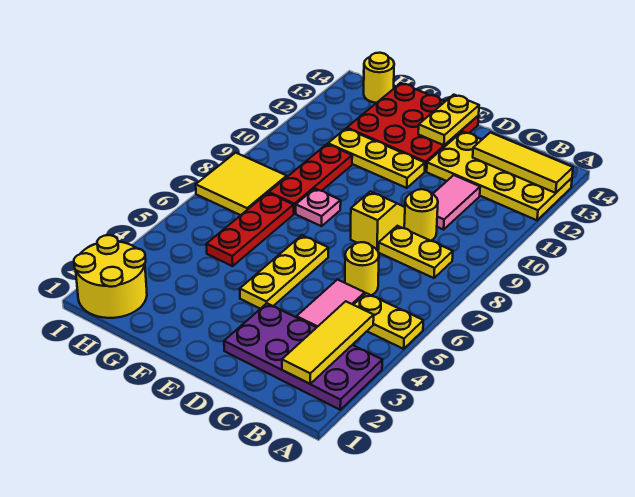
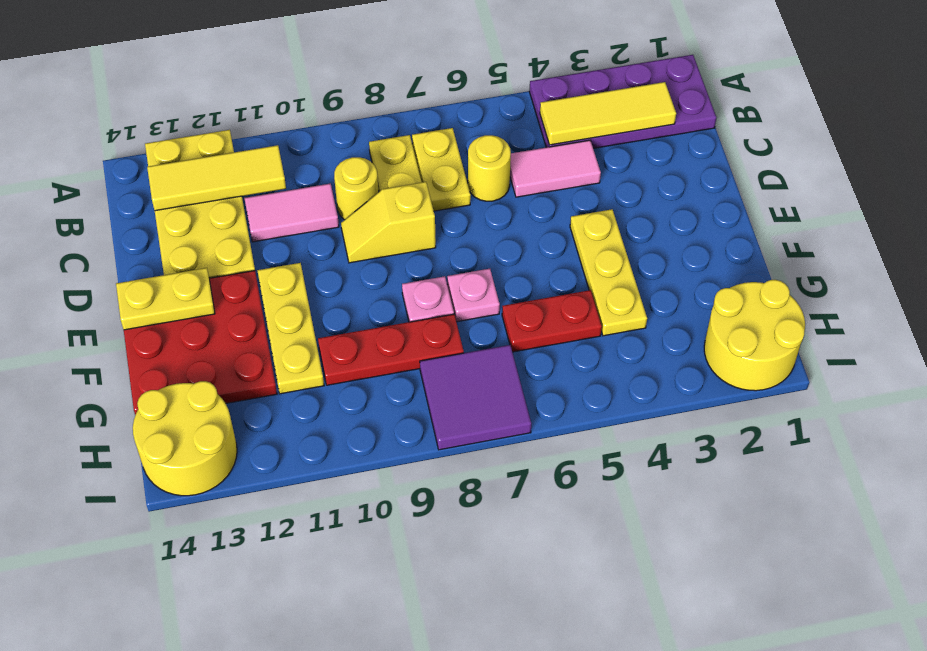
purple 2x4 plate [224,303,382,410] -> purple 2x4 plate turned to [529,55,716,148]
yellow 1x2 plate [354,293,423,349] -> yellow 1x2 plate moved to [412,128,471,211]
yellow 1x3 tile [473,132,573,193] -> yellow 1x3 tile turned to [147,145,286,211]
yellow 1x3 plate [240,235,328,309] -> yellow 1x3 plate turned to [570,209,647,336]
none -> pink 1x1 plate [447,269,500,322]
red 1x3 plate [206,193,294,266] -> red 1x2 plate [502,290,602,352]
yellow 2x2 tile [196,153,287,215] -> purple 2x2 tile [420,345,531,450]
yellow 1x1 round brick [364,53,394,103] -> yellow 2x2 round brick [133,381,237,496]

